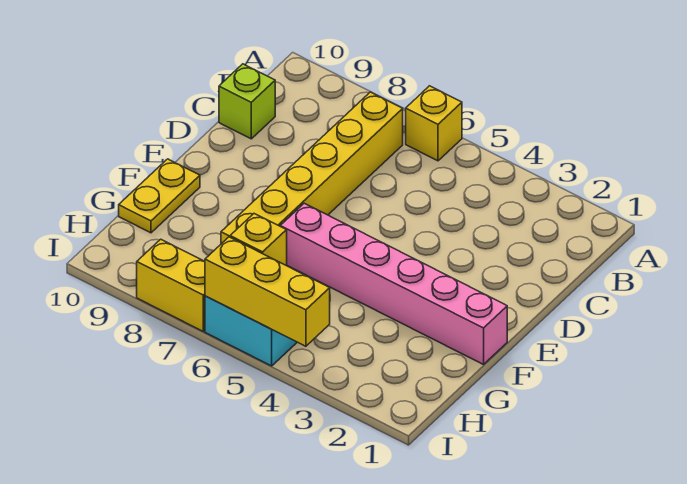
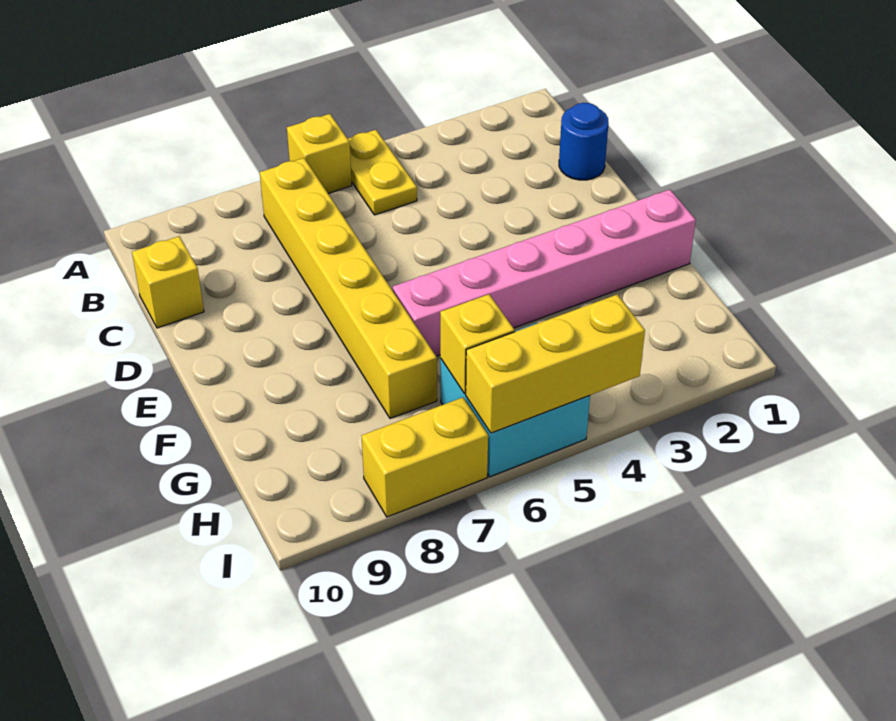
none -> blue 1x1 round brick [559,103,609,180]
lime 1x1 brick [219,64,275,139] -> yellow 1x1 brick [132,236,204,328]
yellow 1x2 plate [119,159,200,233] -> yellow 1x2 plate moved to [348,130,417,215]

